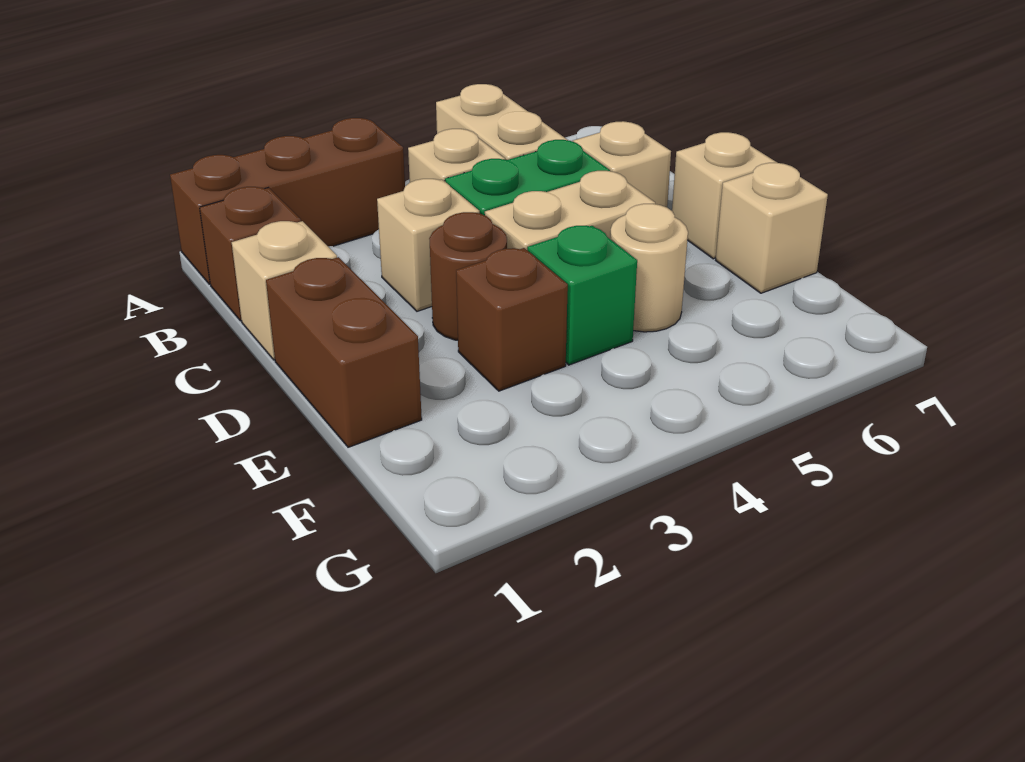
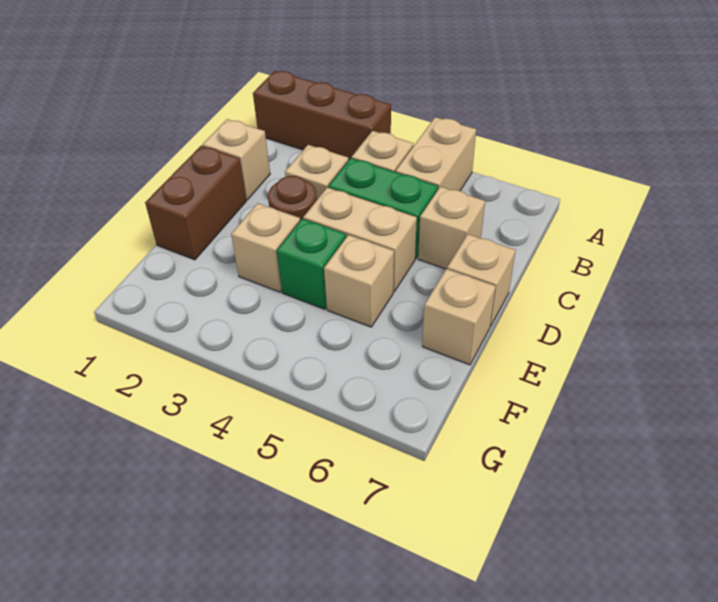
brown 1x1 brick [200,187,301,321] -> none
brown 1x1 brick [456,248,568,391] -> tan 1x1 brick [231,203,300,292]
tan 1x1 round brick [610,204,688,332] -> tan 1x1 brick [324,235,394,327]

